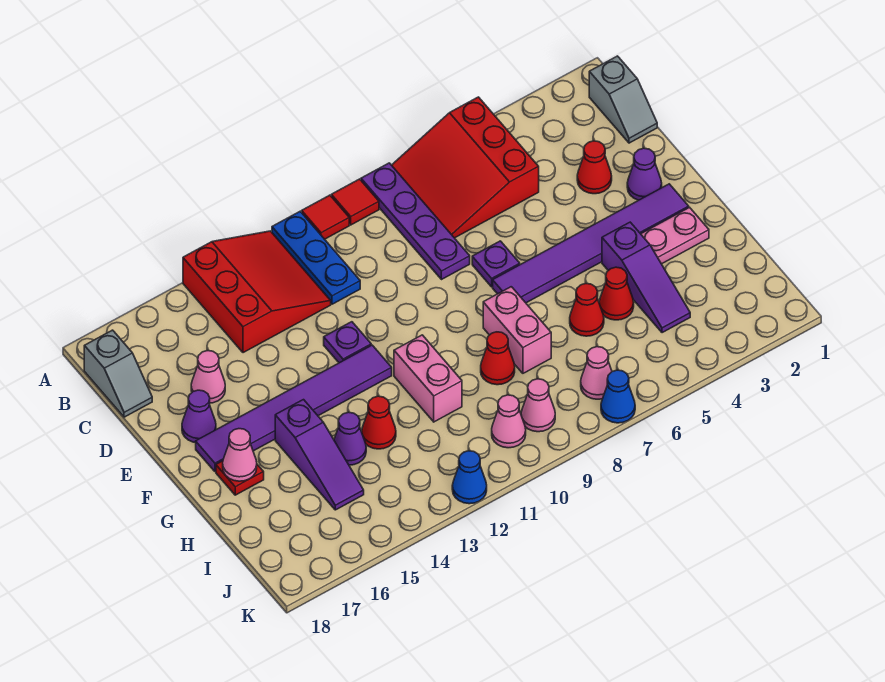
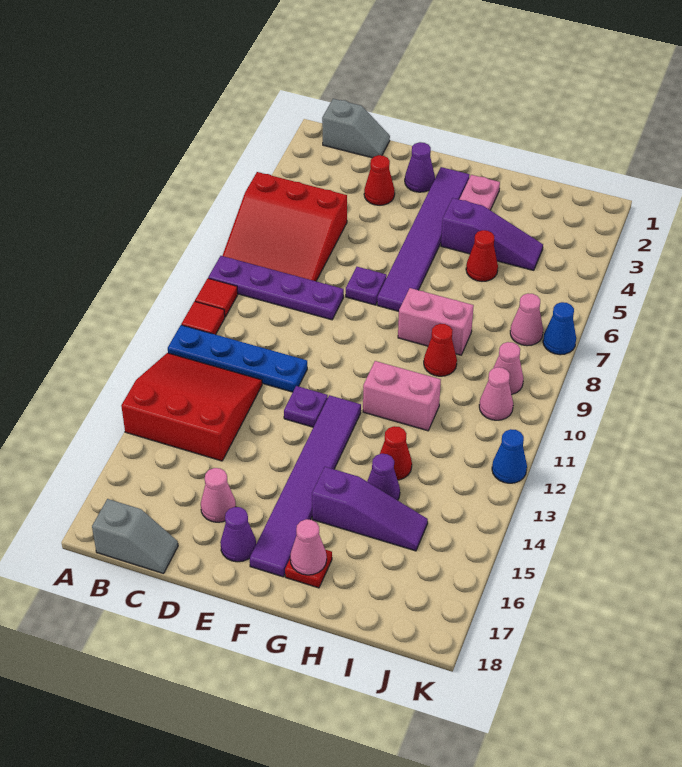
blue 1x3 plate [272,212,360,304] -> blue 1x4 plate [168,325,307,392]
red 1x1 cone [570,283,604,336] -> none

